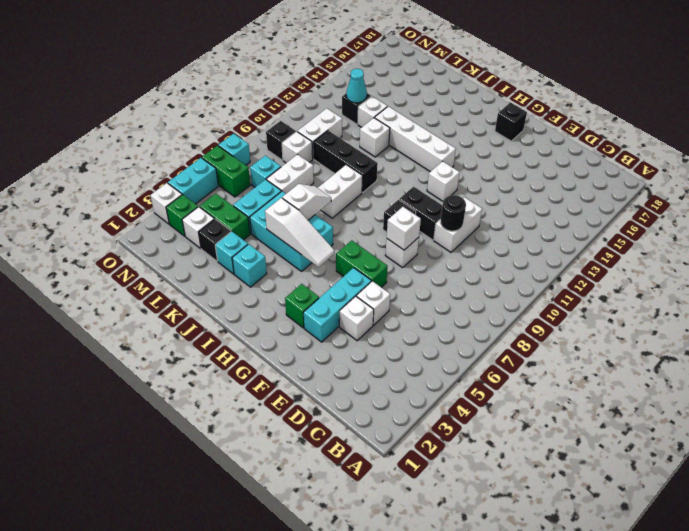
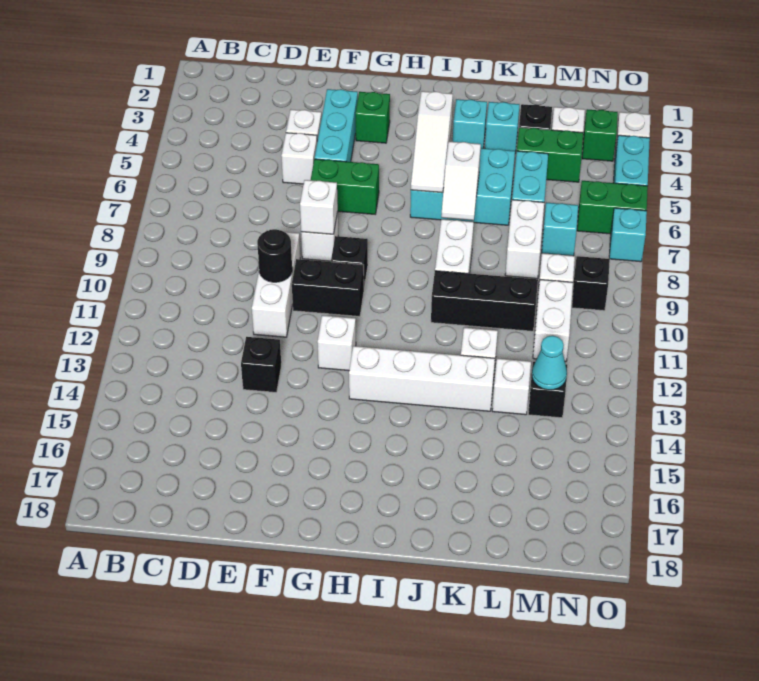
white 1x2 brick [434,197,482,252] -> white 1x3 brick [252,232,300,337]
black 1x1 brick [495,102,527,141] -> black 1x1 brick moved to [241,337,281,392]
white 1x3 slope [265,198,334,267] -> white 1x3 slope turned to [411,91,453,193]

